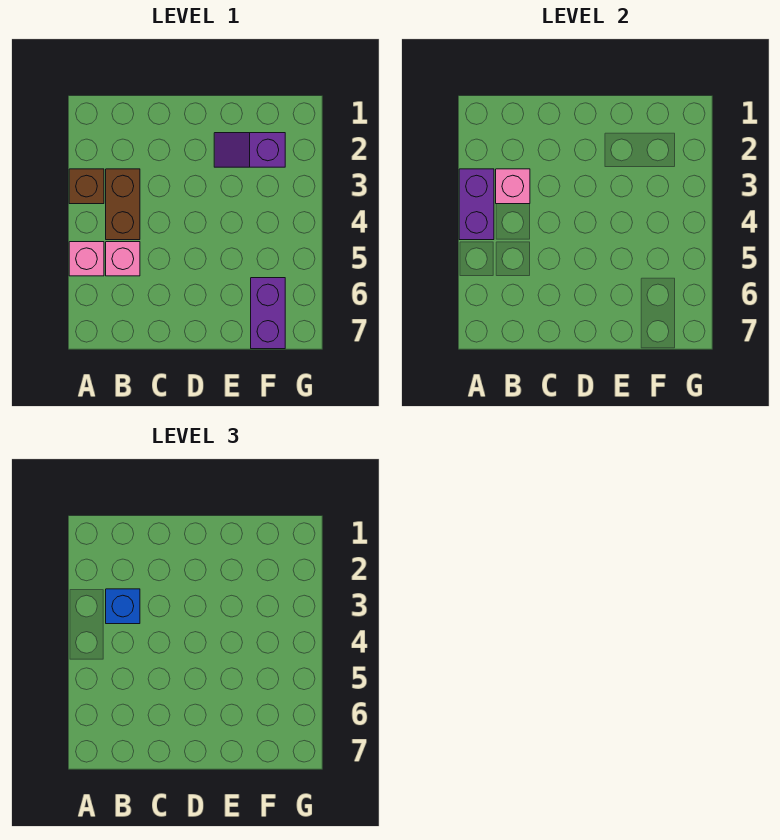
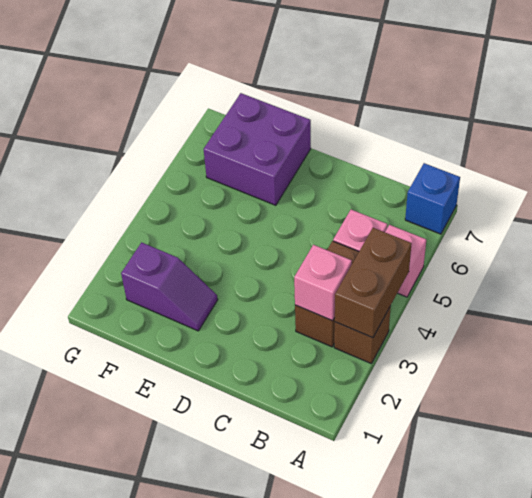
purple 1x2 brick [459,169,494,240] -> brown 1x2 brick [335,228,412,338]
blue 1x1 brick [106,589,140,624] -> blue 1x1 brick moved to [405,163,460,234]
purple 1x2 brick [251,278,285,349] -> purple 2x2 brick [204,93,311,205]

